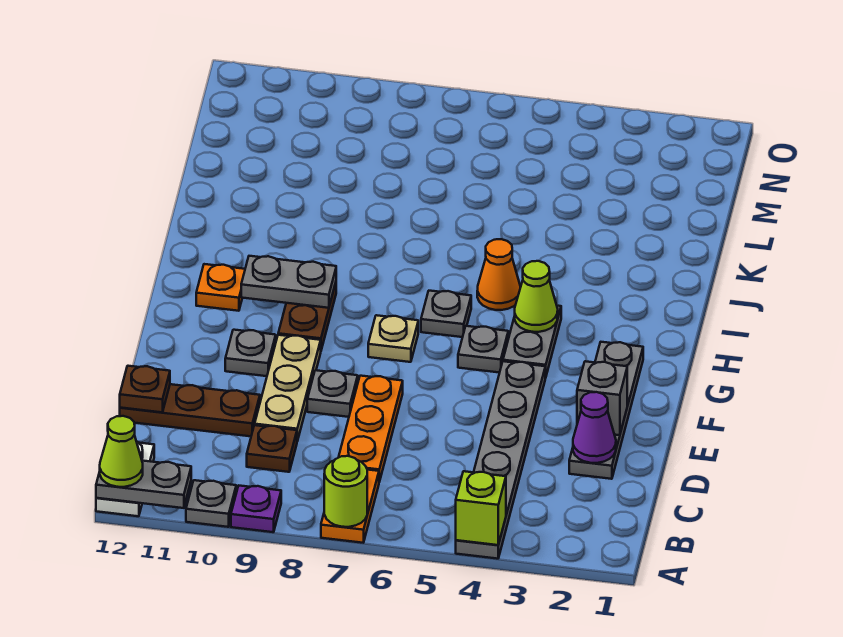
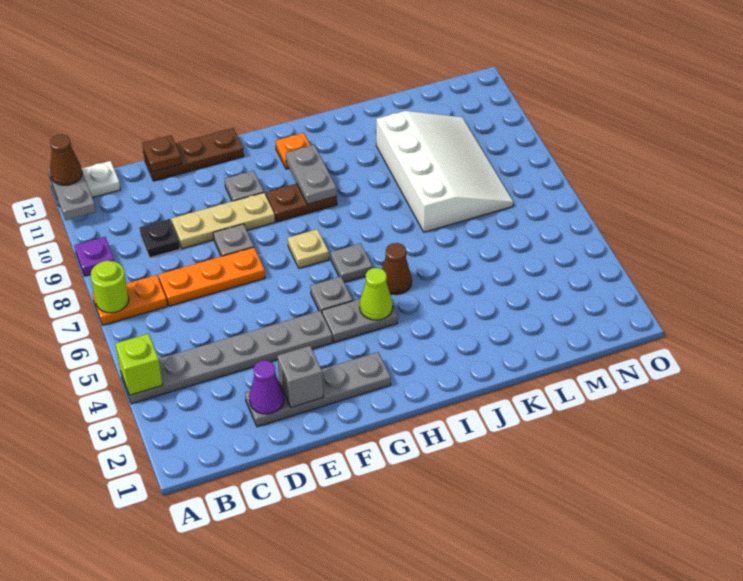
grey 1x1 plate [186,480,236,527] -> none
lime 1x1 cone [100,416,143,487] -> brown 1x1 cone [50,134,82,185]
brown 1x1 plate [247,425,297,472] -> black 1x1 plate [139,219,180,258]
brown 1x3 plate [120,384,260,436] -> brown 1x3 plate turned to [144,128,244,181]
orange 1x1 cone [477,239,520,310] -> brown 1x1 cone [382,243,412,295]
none -> white 3x4 slope [376,111,513,232]

